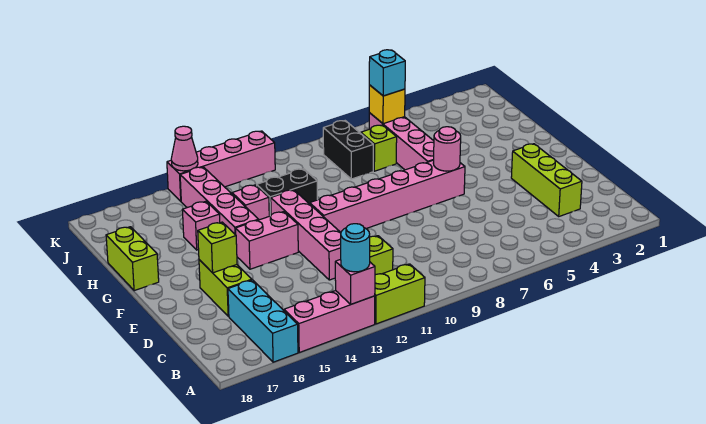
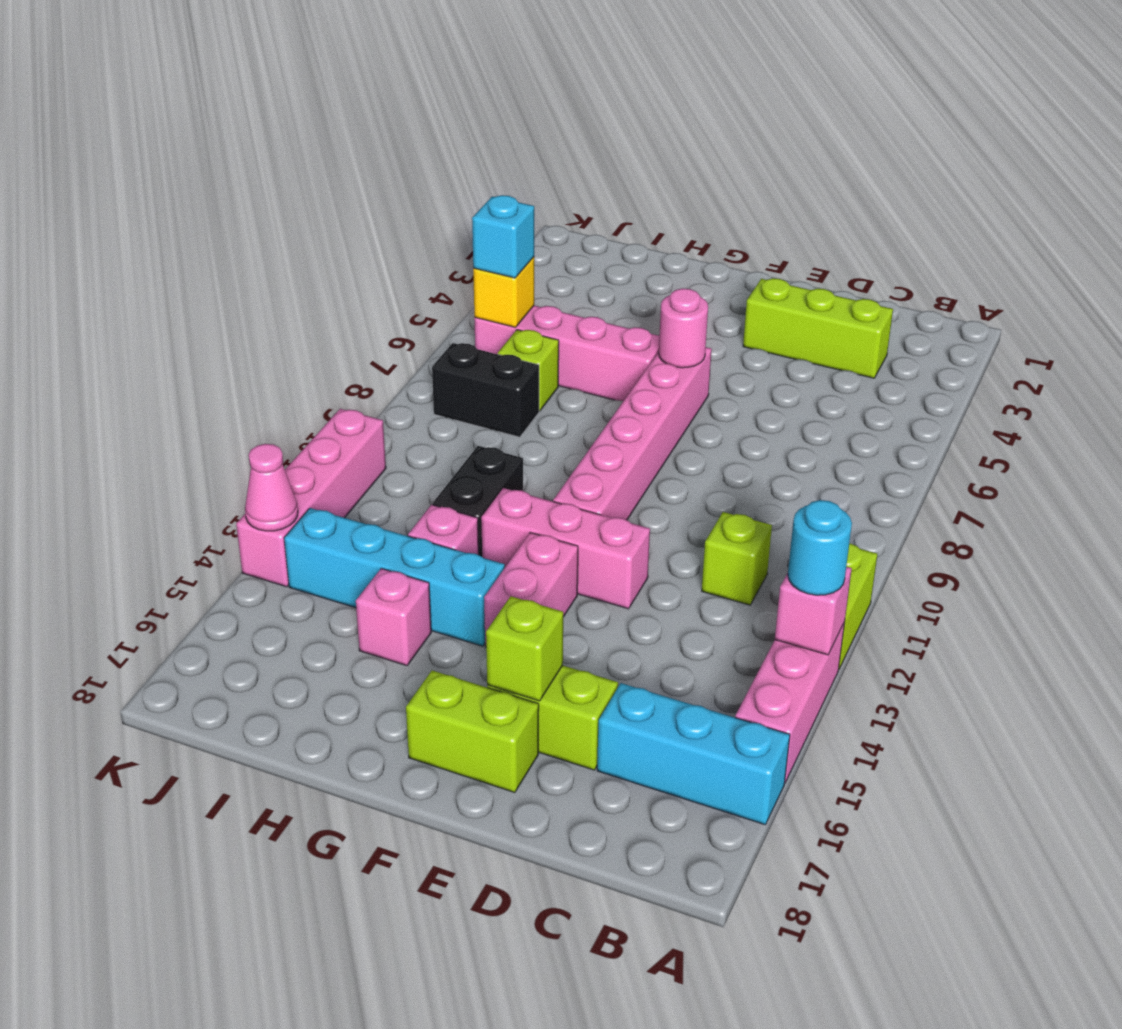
pink 1x4 brick [271,190,341,280] -> pink 1x3 brick [481,488,650,609]
pink 1x4 brick [180,167,259,235] -> cyan 1x4 brick [284,508,505,646]
lime 1x2 brick [106,227,159,291] -> lime 1x2 brick moved to [406,671,539,793]

